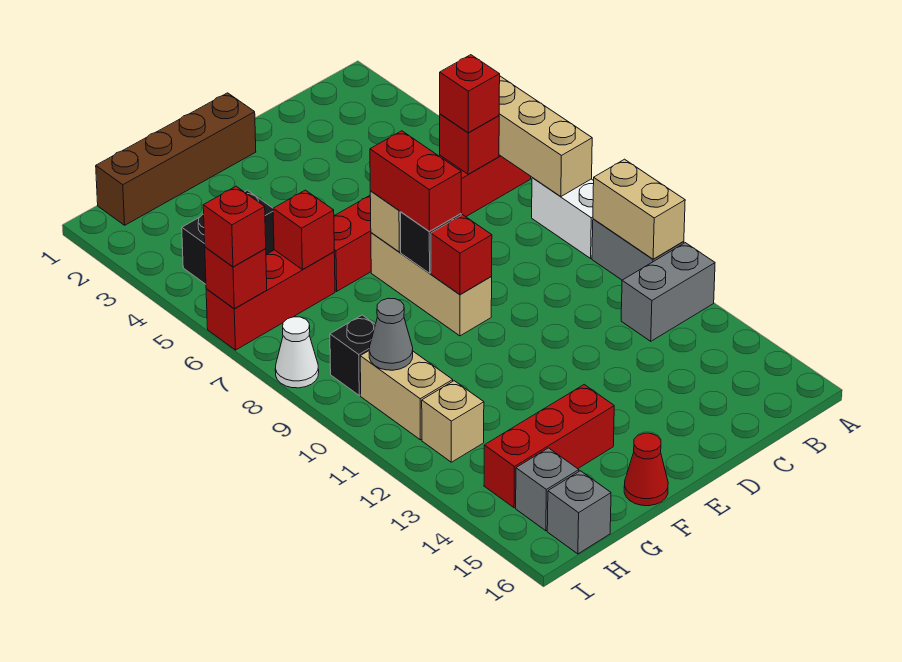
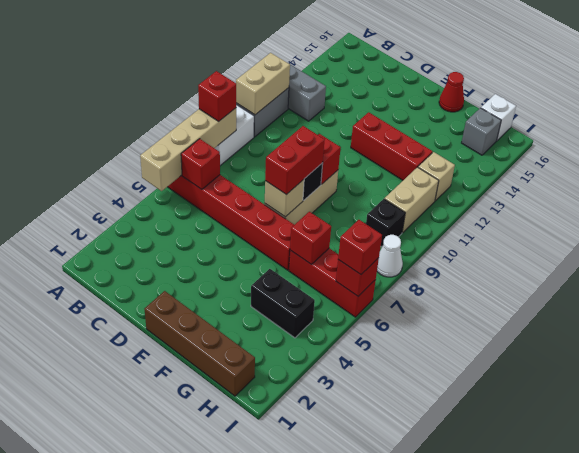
red 1x1 brick [440,55,500,133] -> red 1x1 brick moved to [198,71,236,121]
red 1x3 brick [484,385,614,508] -> red 1x3 brick moved to [351,112,432,180]
grey 1x1 cone [369,298,413,370] -> none
grey 1x1 brick [547,471,611,554] -> white 1x1 brick [481,94,516,141]

